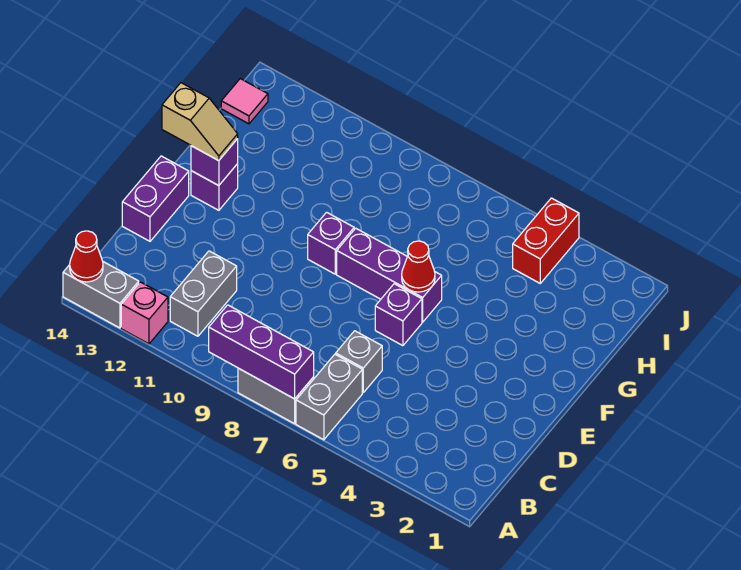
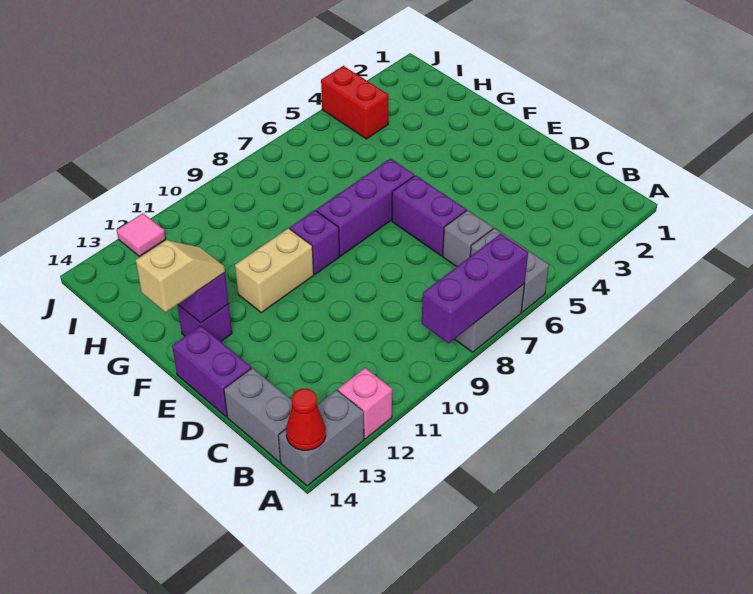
grey 1x2 brick [170,251,237,336] -> grey 1x2 brick moved to [224,368,292,462]
purple 1x1 brick [375,284,422,346] -> purple 1x2 brick [392,175,466,256]
red 1x1 cone [402,241,435,292] -> none
none -> tan 1x2 brick [235,228,314,313]
pink 1x1 tile [221,79,268,124] -> pink 1x1 tile moved to [117,213,166,256]

